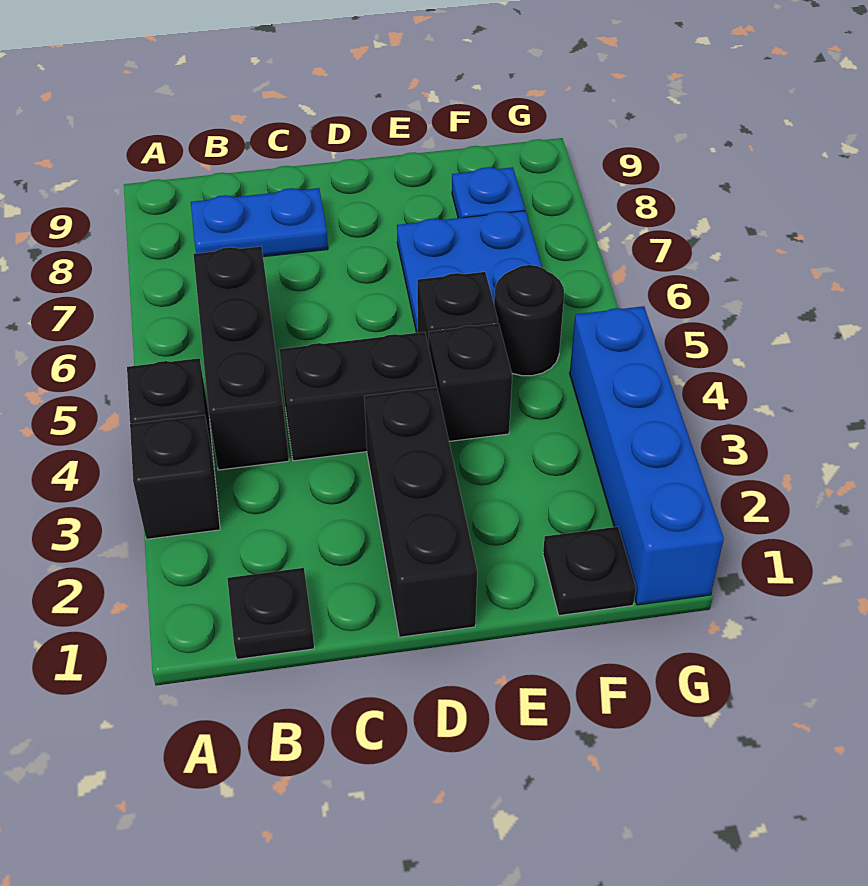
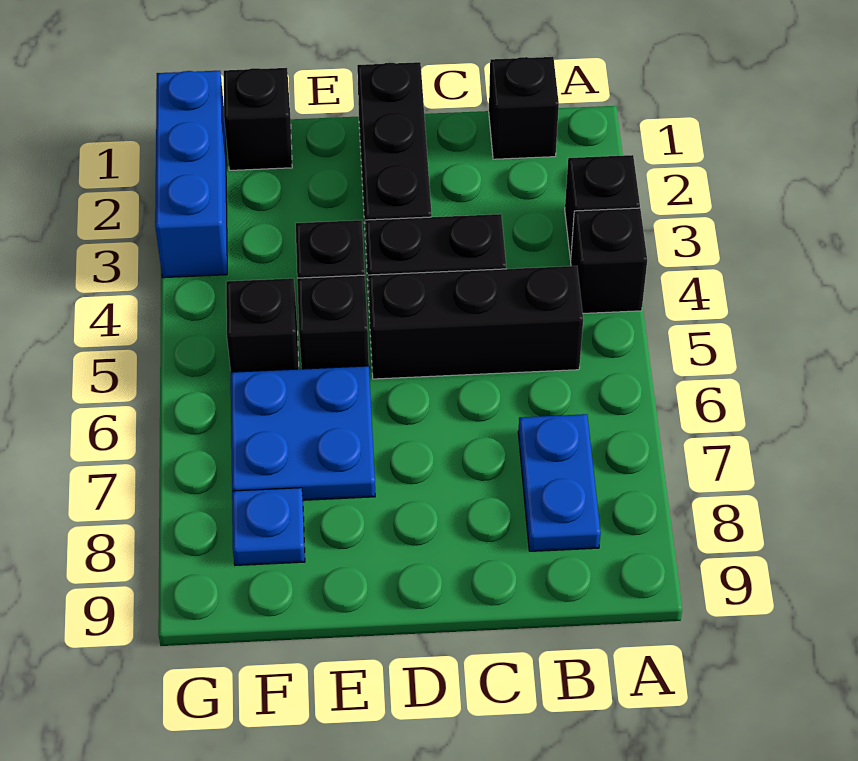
black 1x1 plate [227,568,314,659] -> black 1x1 brick [489,57,559,159]
black 1x3 brick [193,246,289,470] -> black 1x3 brick turned to [368,266,583,379]
blue 1x2 plate [191,188,328,257] -> blue 1x2 plate turned to [518,414,601,551]
black 1x1 plate [543,527,636,616] -> black 1x1 brick [224,68,292,170]
black 1x1 round brick [494,265,564,376] -> black 1x1 brick [226,278,299,372]
blue 1x4 brick [570,306,724,605] -> blue 1x3 brick [155,71,227,278]

